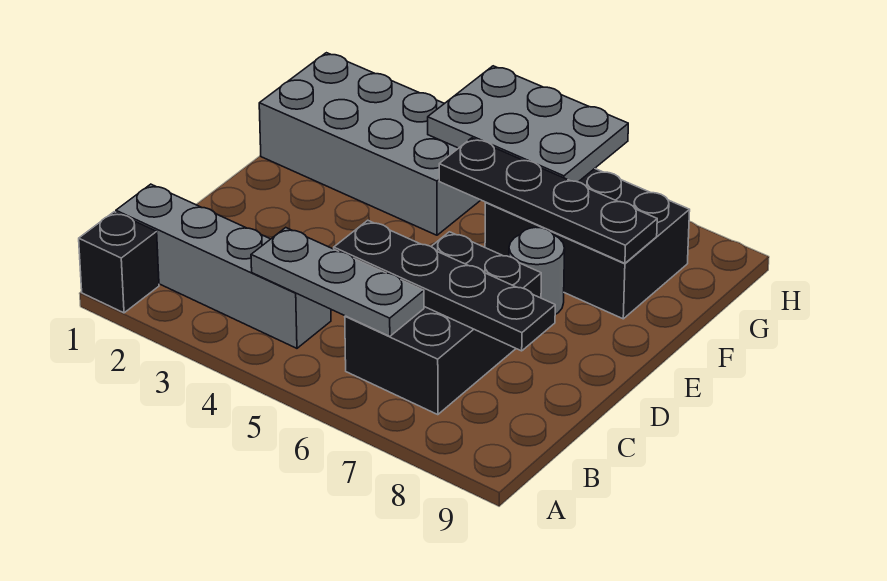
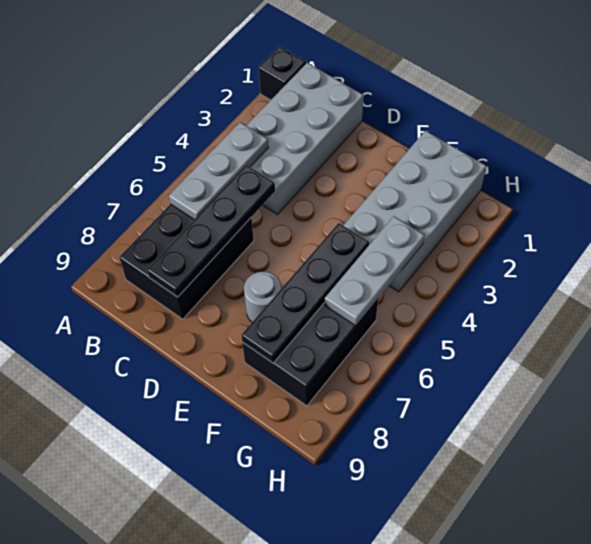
grey 1x4 brick [116,184,331,348] -> grey 2x4 brick [246,63,364,214]
black 2x3 brick [345,232,541,415] -> black 2x3 brick turned to [119,204,254,319]
grey 2x3 plate [428,66,628,182] -> grey 1x3 plate [325,216,425,326]

